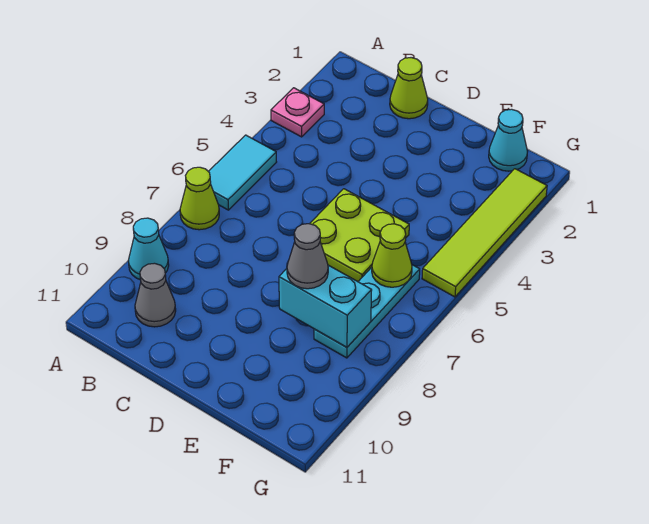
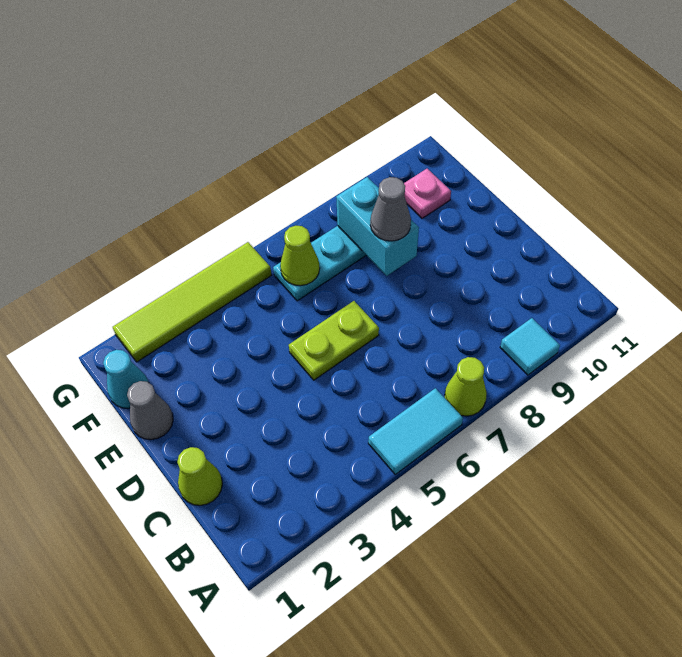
pink 1x1 plate [271,88,324,137] -> pink 1x1 plate moved to [404,169,451,218]
cyan 1x1 cone [128,218,169,279] -> cyan 1x1 tile [500,318,560,375]
grey 1x1 cone [135,263,176,327] -> grey 1x1 cone moved to [127,381,173,440]
lime 2x2 plate [310,189,409,282] -> lime 1x2 plate [289,301,379,380]

